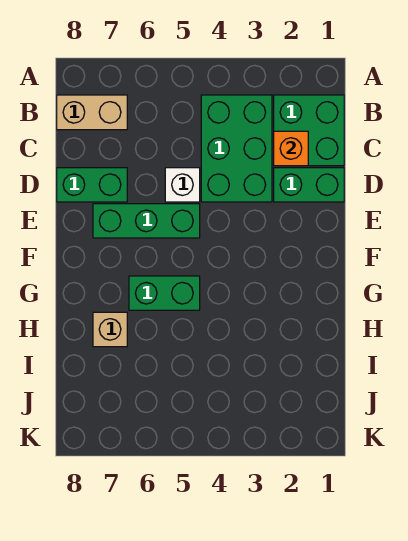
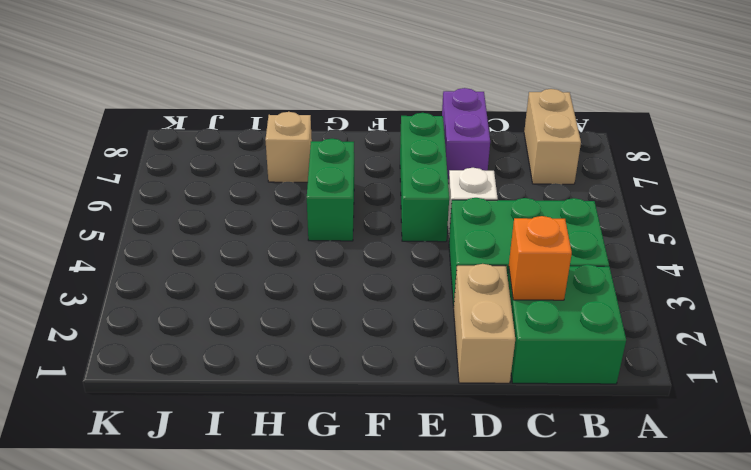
green 1x2 brick [274,168,344,202] -> tan 1x2 brick [454,264,515,383]
green 1x2 brick [57,168,127,202] -> purple 1x2 brick [442,88,490,183]

